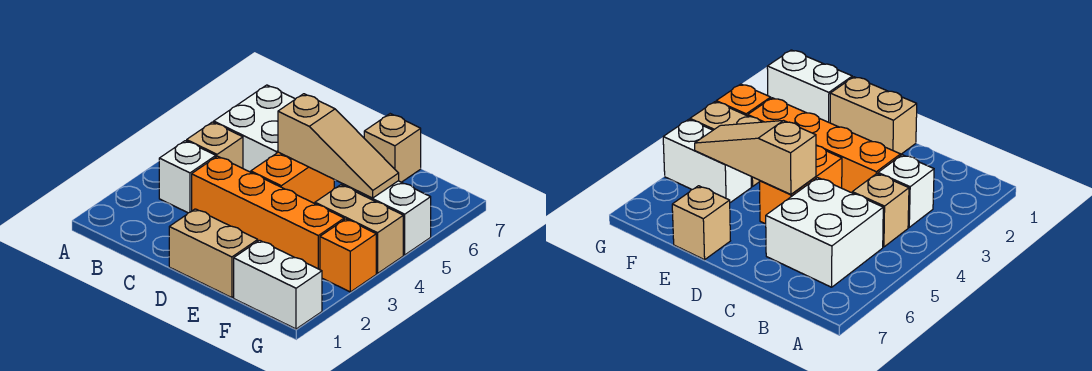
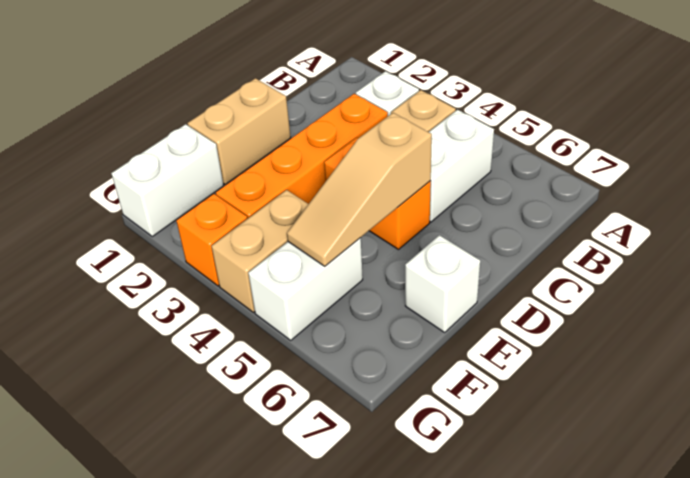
white 2x2 brick [214,85,295,172] -> white 1x2 brick [429,110,494,222]
tan 1x1 brick [364,114,421,182] -> white 1x1 brick [405,235,480,332]

